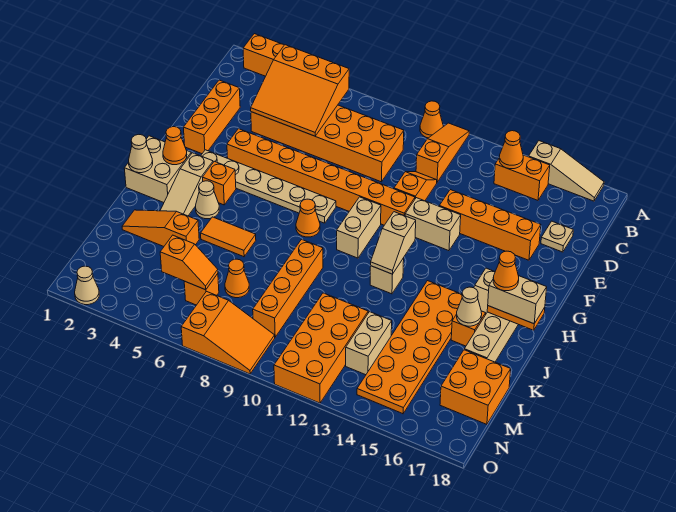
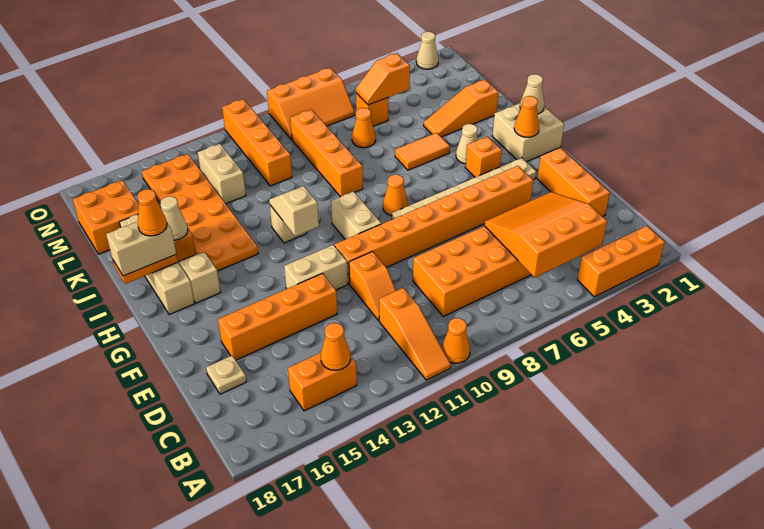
tan 1x3 slope [529,141,604,201] -> none
tan 1x3 slope [160,153,213,216] -> none
orange 1x3 slope [122,210,199,246] -> orange 1x3 slope turned to [424,80,499,137]
orange 2x4 brick [274,293,368,403] -> orange 1x4 brick [222,99,292,186]
orange 2x3 slope [181,292,275,374] -> orange 2x3 slope turned to [267,68,355,140]

